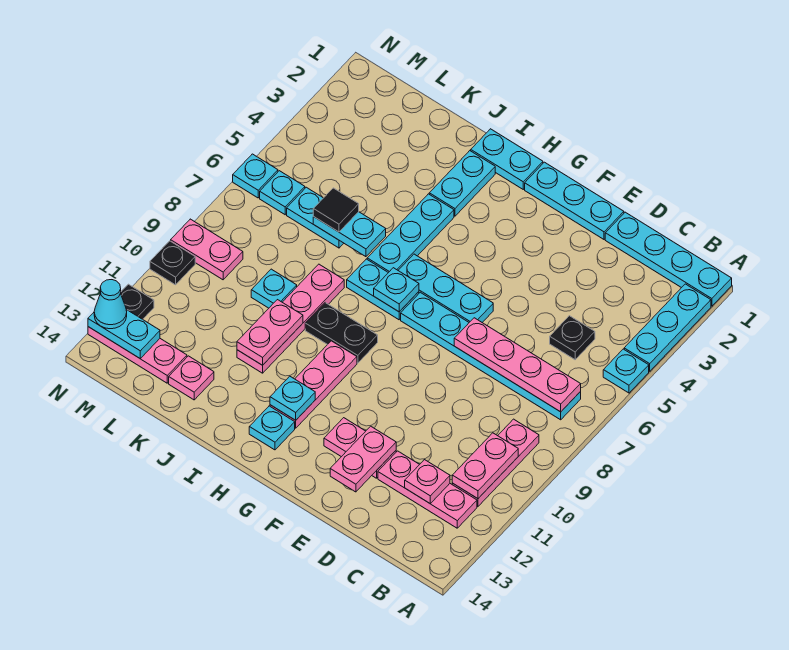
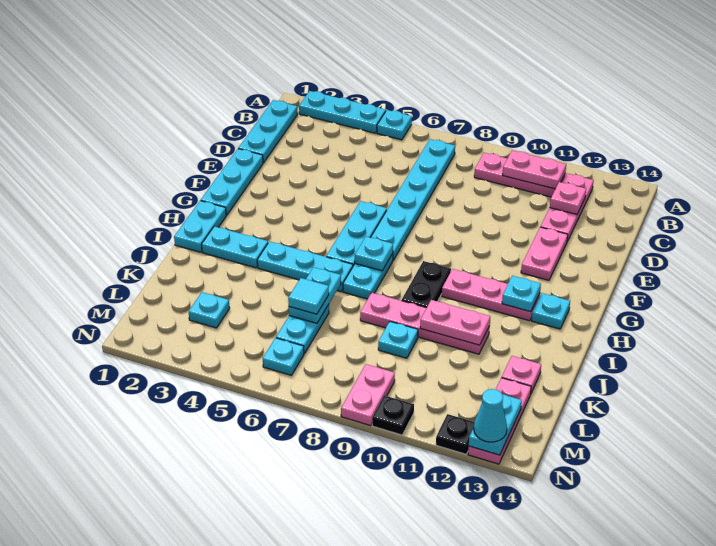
cyan 1x4 plate [605,212,732,306] -> cyan 1x3 plate [238,100,298,163]
pink 1x4 plate [454,318,581,412] -> none
black 1x1 plate [550,316,595,360] -> none
pink 1x2 plate [330,426,396,492] -> none
black 1x1 tile [313,188,359,232] -> cyan 1x1 tile [288,278,329,314]
cyan 1x1 plate [233,154,278,198] -> cyan 1x1 plate moved to [189,292,230,328]

